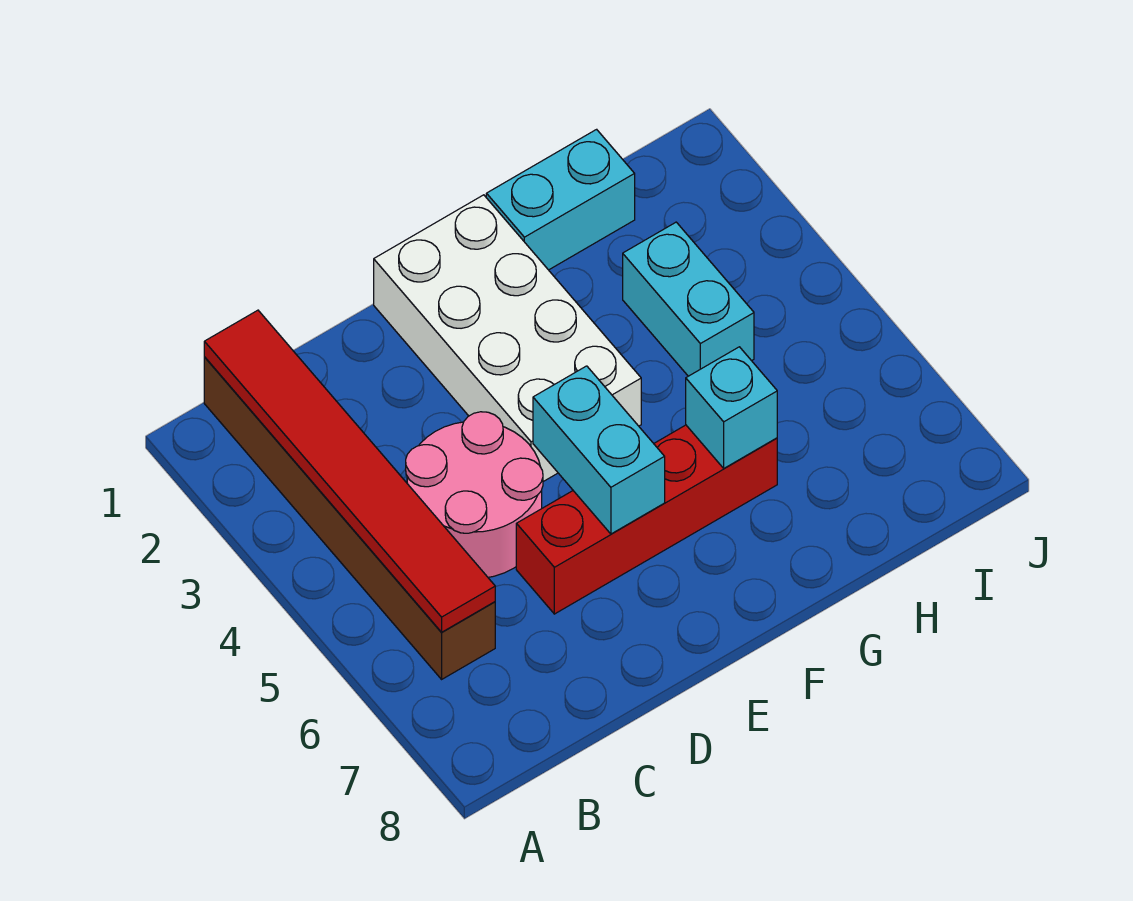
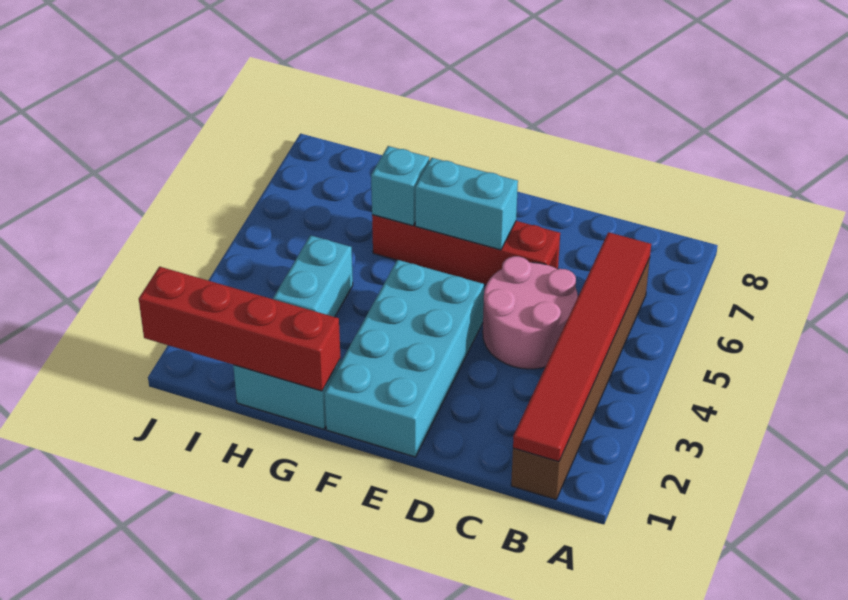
white 2x4 brick [374,195,641,482] -> cyan 2x4 brick [324,260,484,457]
cyan 1x2 brick [533,366,665,534] -> cyan 1x2 brick turned to [415,158,518,250]
none -> red 1x4 brick [139,267,341,391]

